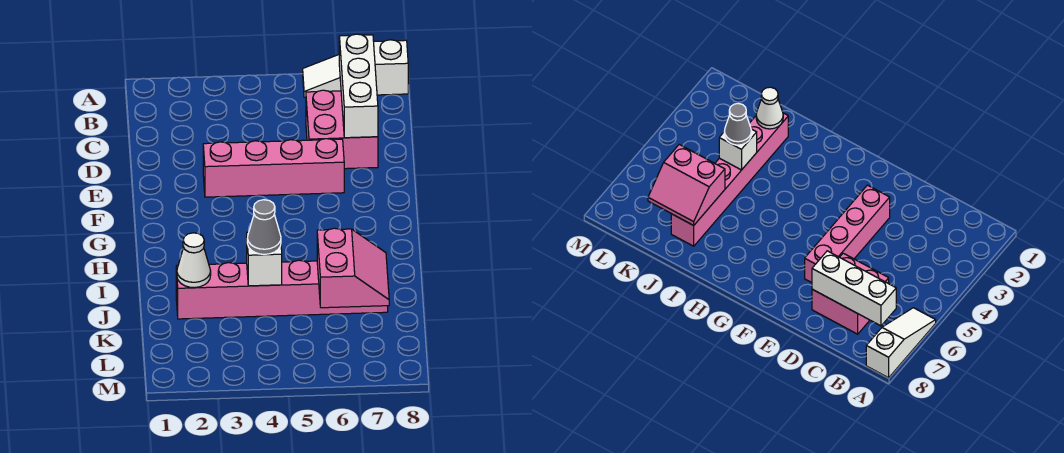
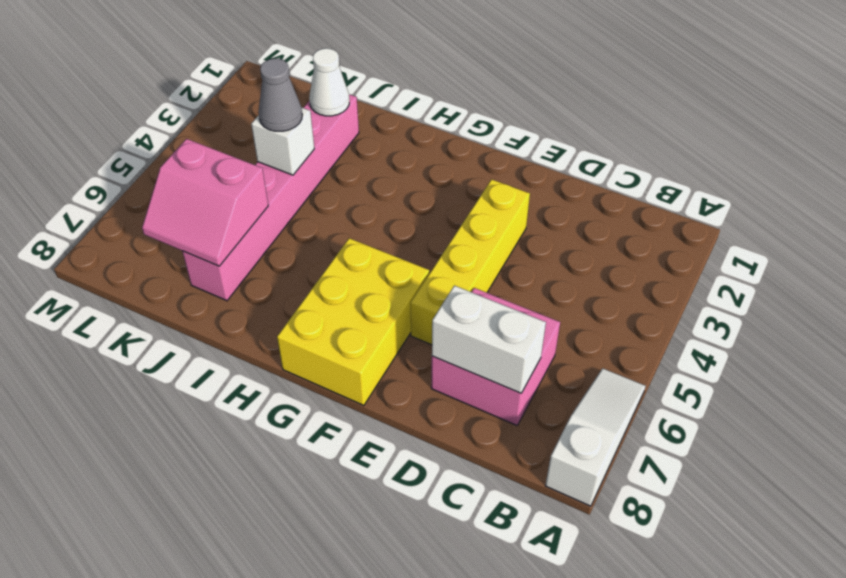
white 1x3 brick [339,34,378,138] -> white 1x2 brick [432,286,546,393]
pink 1x4 brick [203,139,344,197] -> yellow 1x4 brick [411,179,530,345]
none -> yellow 2x3 brick [277,238,429,405]

